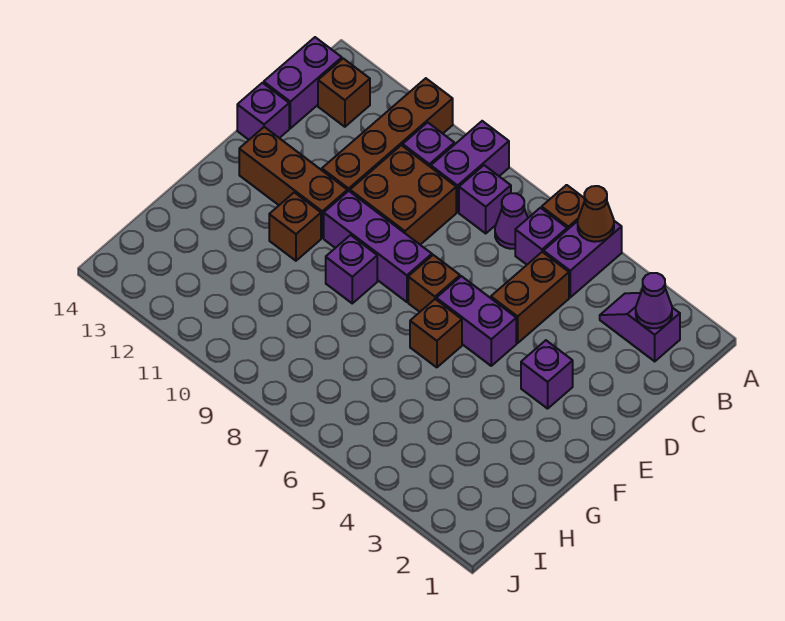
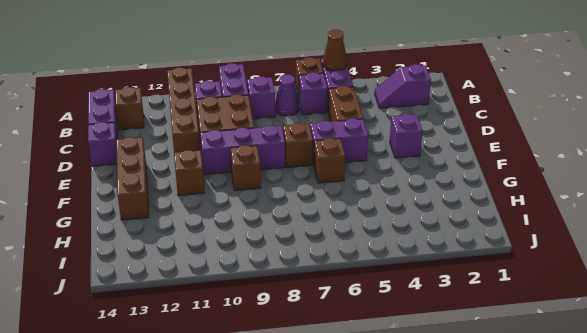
purple 1x1 cone [636,273,672,328] -> none
brown 1x3 brick [239,127,347,238] -> brown 1x3 brick turned to [116,137,149,220]
purple 1x1 brick [326,235,377,303] -> brown 1x1 brick [231,145,261,191]

